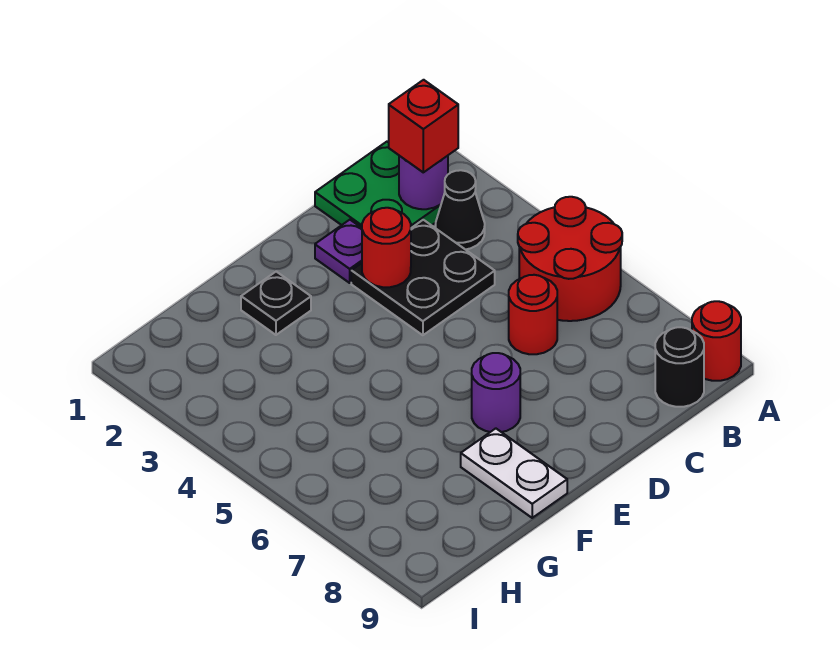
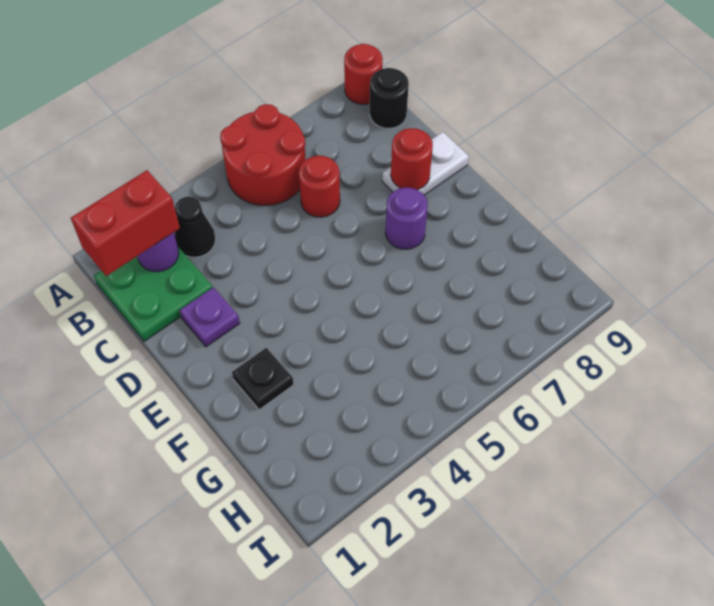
red 1x1 brick [389,80,458,172] -> red 1x2 brick [71,170,180,276]
black 2x2 plate [351,220,495,335] -> none
red 1x1 round brick [362,208,411,287] -> red 1x1 round brick moved to [391,128,433,190]
white 1x2 plate [461,428,567,518] -> white 1x2 plate moved to [382,132,469,195]

